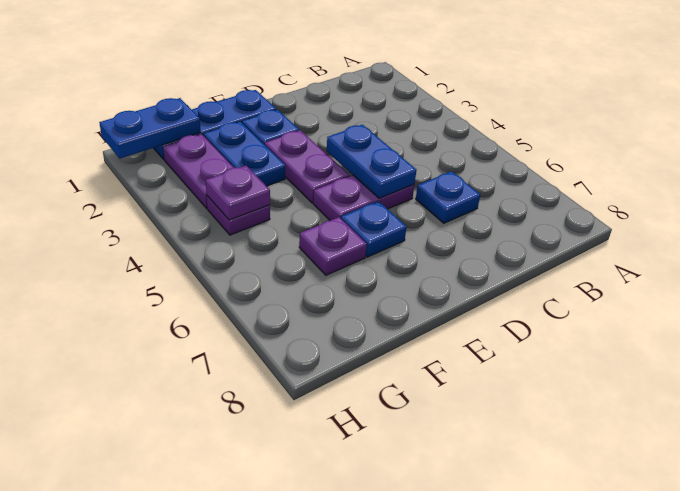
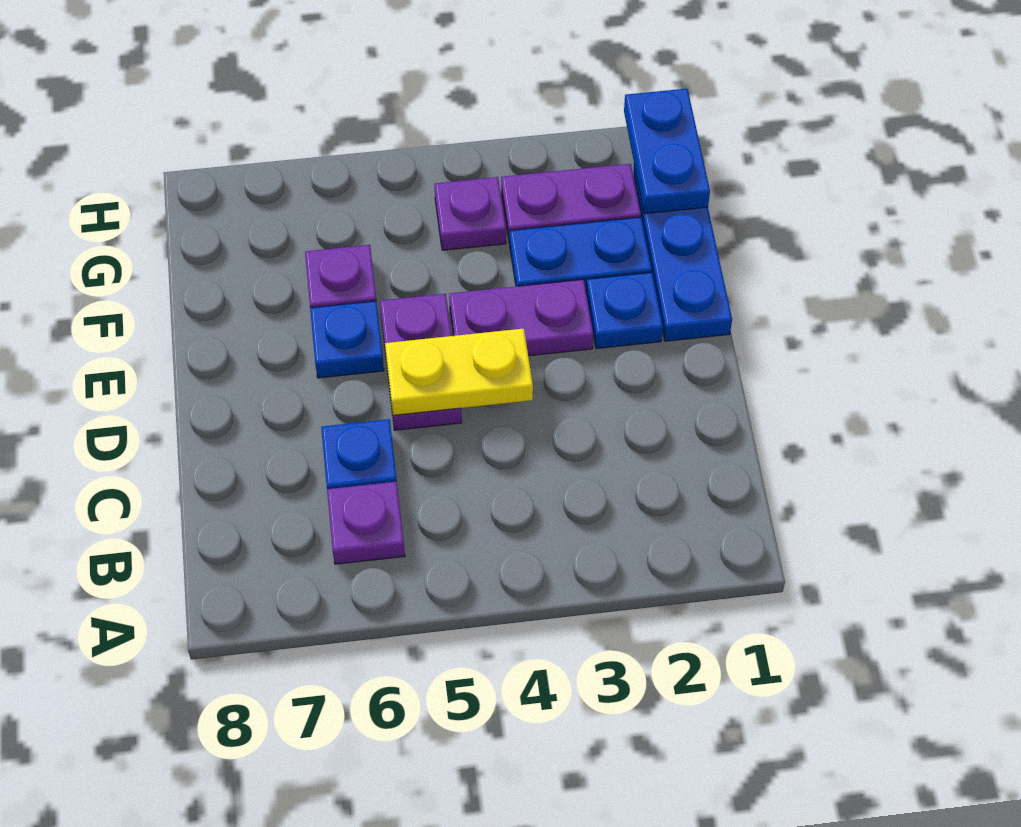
blue 1x2 plate [327,125,416,198] -> yellow 1x2 plate [385,329,533,415]
purple 1x1 plate [206,166,270,220] -> purple 1x1 plate moved to [327,482,405,564]

